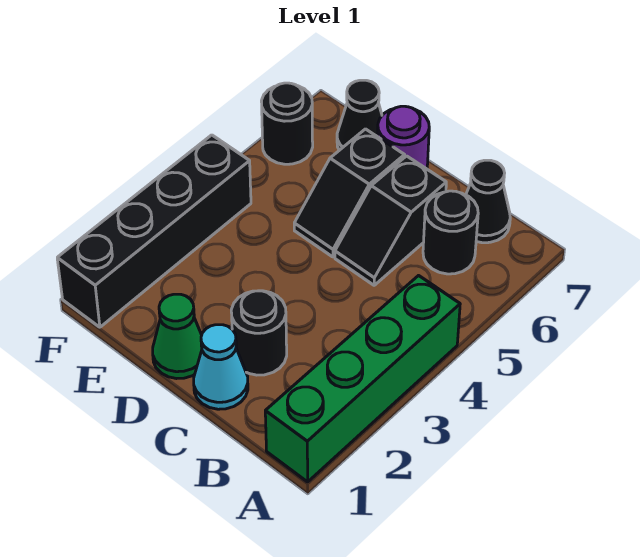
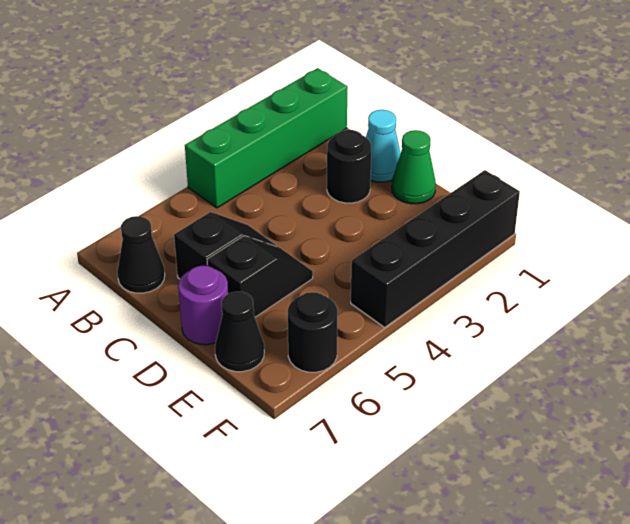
black 1x1 round brick [423,191,478,274] -> none

